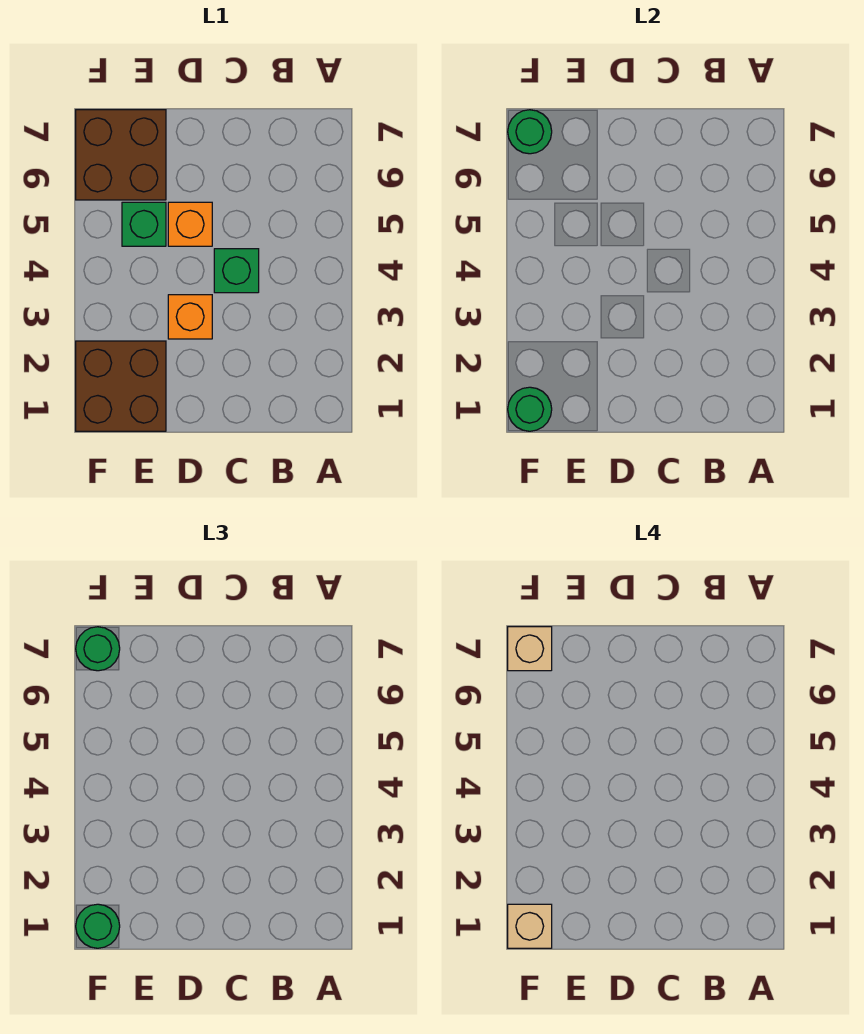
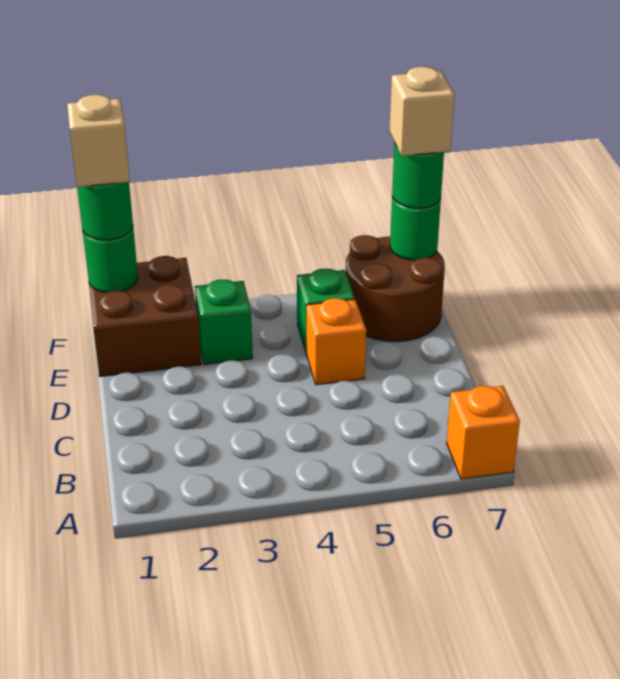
green 1x1 brick [214,249,259,293] -> green 1x1 brick moved to [195,280,253,364]
orange 1x1 brick [168,295,212,339] -> orange 1x1 brick moved to [447,386,520,479]
brown 2x2 brick [76,110,166,200] -> brown 2x2 round brick [346,235,445,342]

